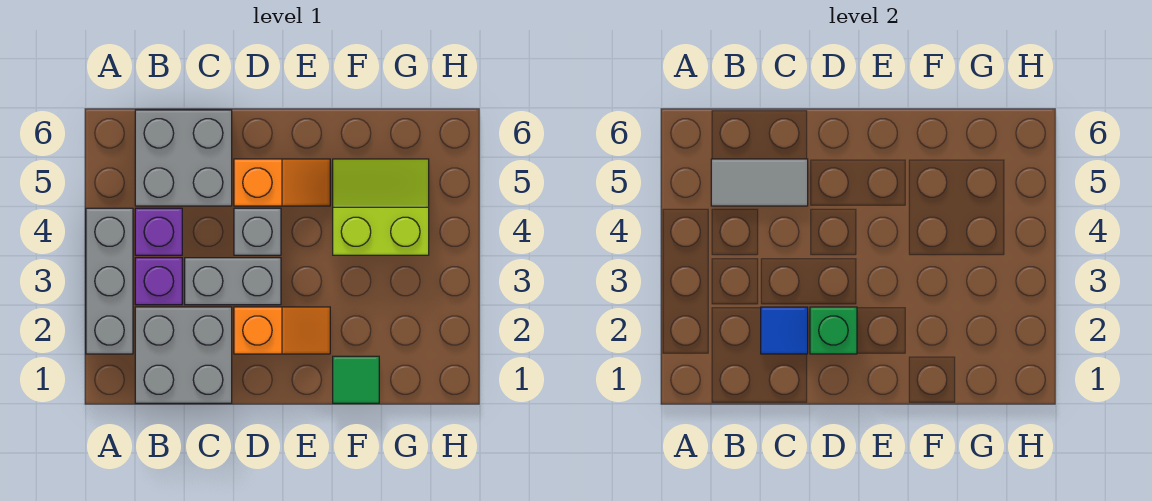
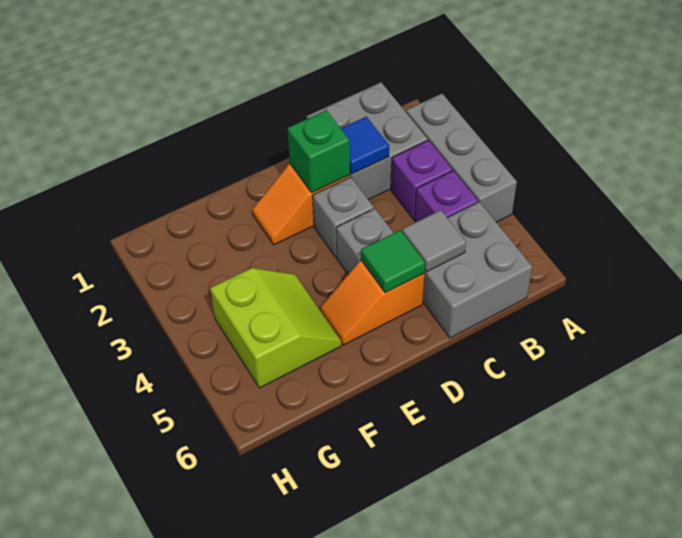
grey 1x2 tile [711,159,808,206] -> grey 1x1 tile [402,210,466,272]
grey 1x2 brick [185,258,281,305] -> grey 1x1 brick [313,177,374,258]
green 1x1 tile [333,356,379,403] -> green 1x1 tile moved to [361,230,425,293]
lime 2x2 slope [333,159,429,255] -> lime 2x2 slope turned to [210,268,341,388]

